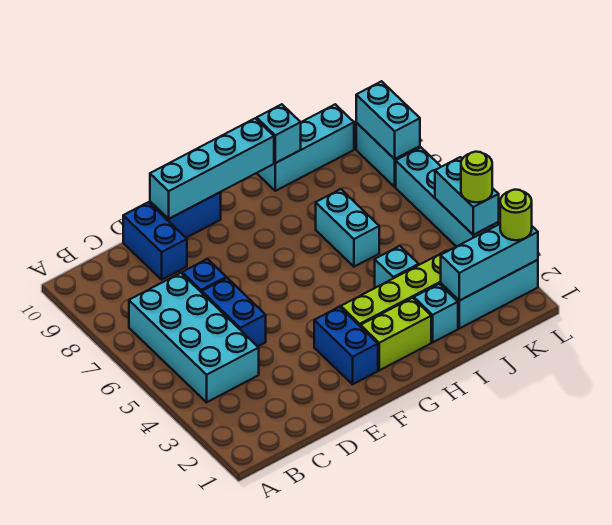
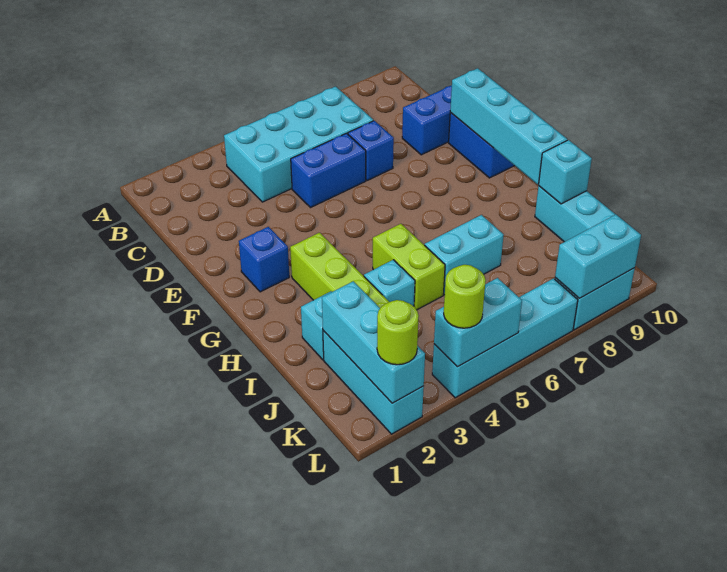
blue 1x2 brick [314,307,378,384] -> blue 1x1 brick [239,227,289,292]
lime 1x2 brick [361,298,431,370] -> lime 1x2 brick moved to [373,224,445,310]

